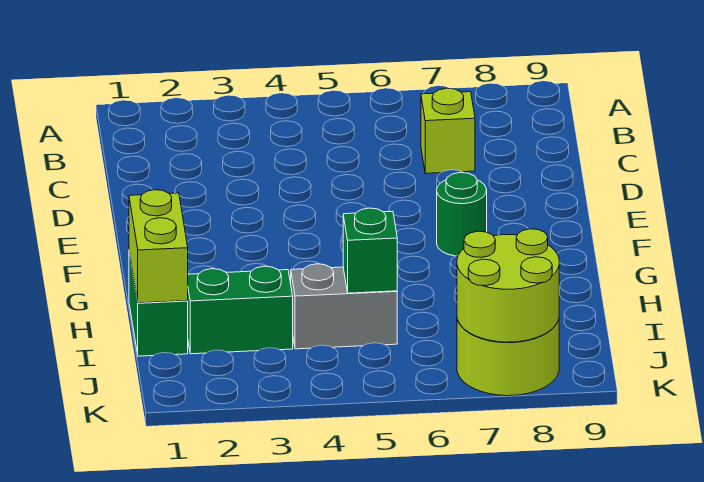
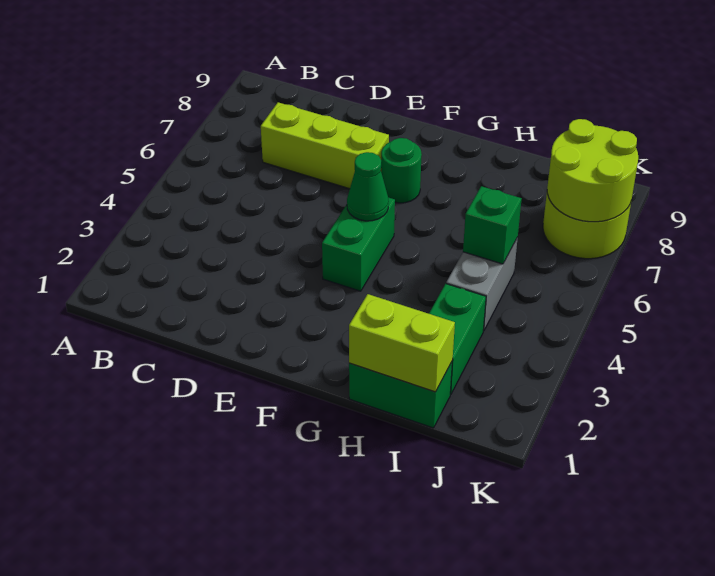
lime 1x1 brick [421,88,475,173] -> lime 1x3 brick [261,102,389,189]
none -> green 1x2 brick [322,197,395,291]
none -> green 1x1 cone [347,152,389,221]

